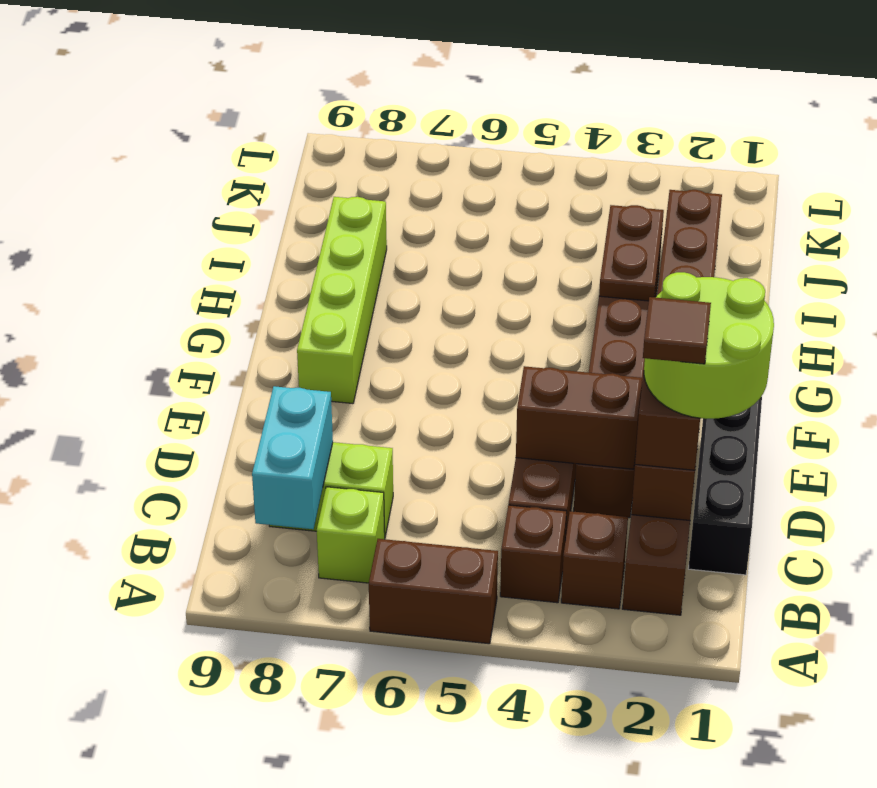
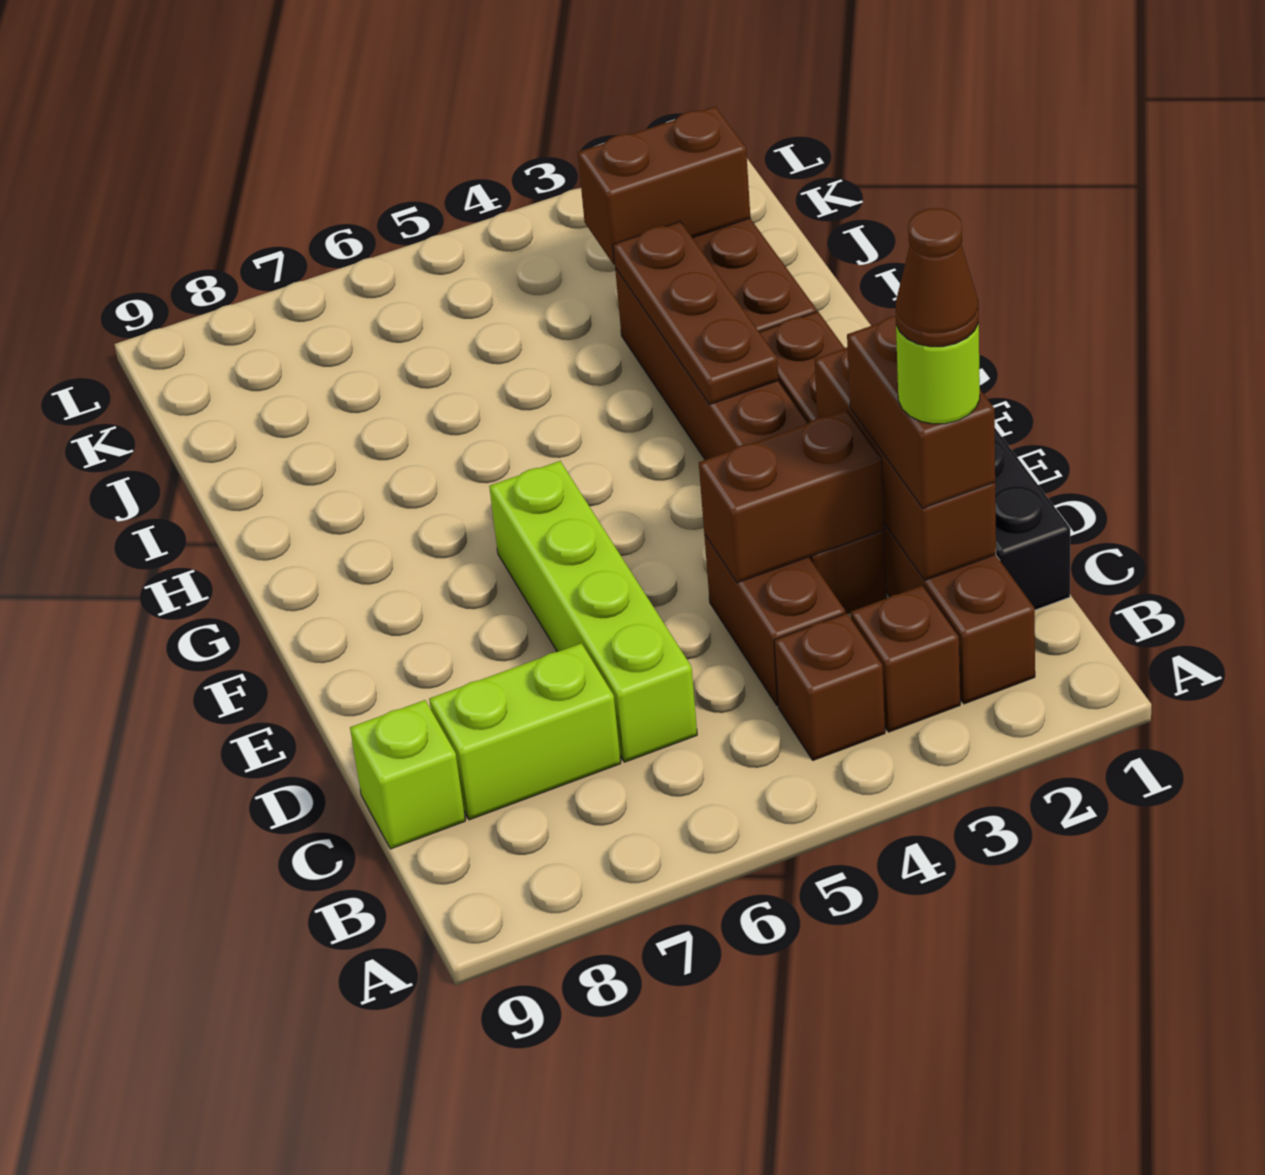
brown 1x2 brick [369,539,498,644] -> brown 1x2 brick moved to [578,106,751,264]
lime 1x1 brick [317,487,385,583] -> lime 1x1 brick moved to [350,700,465,849]
cyan 1x2 brick [252,386,333,529] -> none
lime 2x2 round brick [644,272,774,419] -> lime 1x1 round brick [896,323,980,424]
brown 1x1 tile [643,297,711,364] -> brown 1x1 cone [896,208,979,347]
lime 1x4 brick [297,197,387,404] -> lime 1x4 brick moved to [489,461,697,762]
brown 1x2 plate [599,205,664,301] -> brown 1x3 plate [613,222,779,405]

